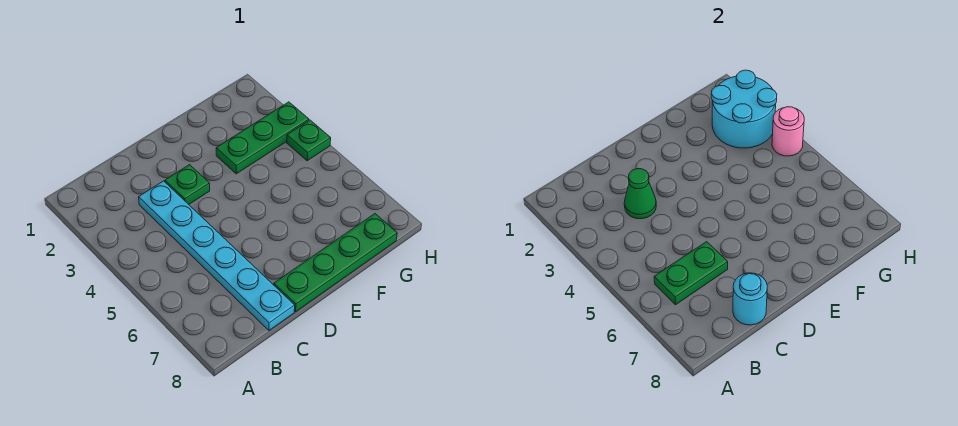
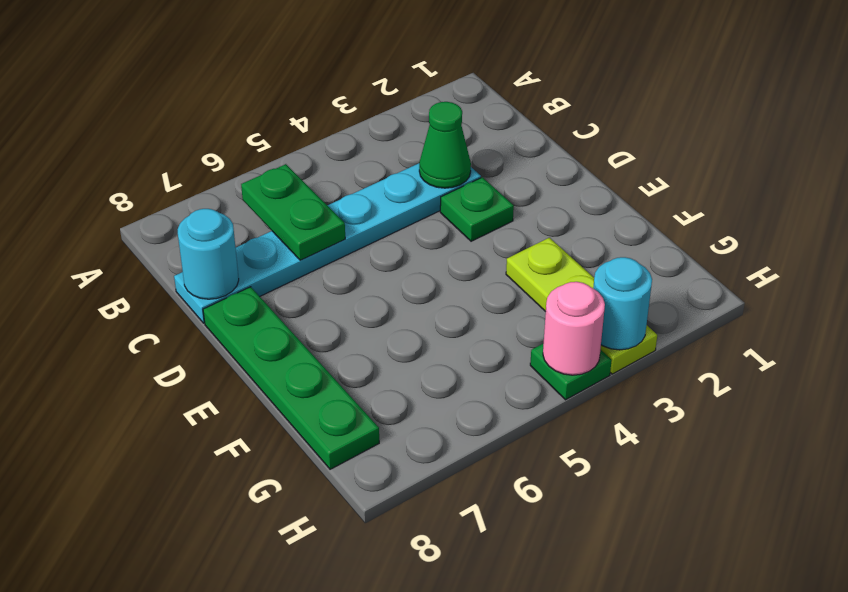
green 1x3 plate [216,102,309,174] -> lime 1x3 plate [506,238,657,374]
cyan 2x2 round brick [711,70,777,148] -> cyan 1x1 round brick [593,257,652,350]

